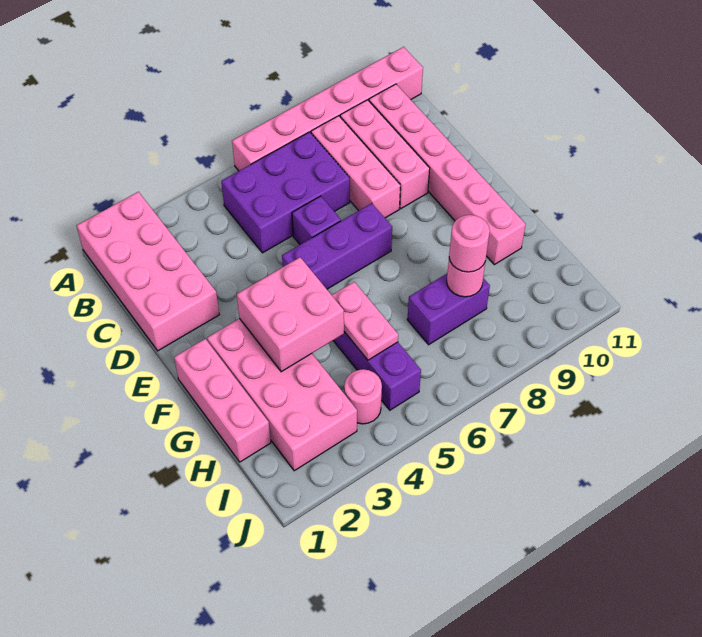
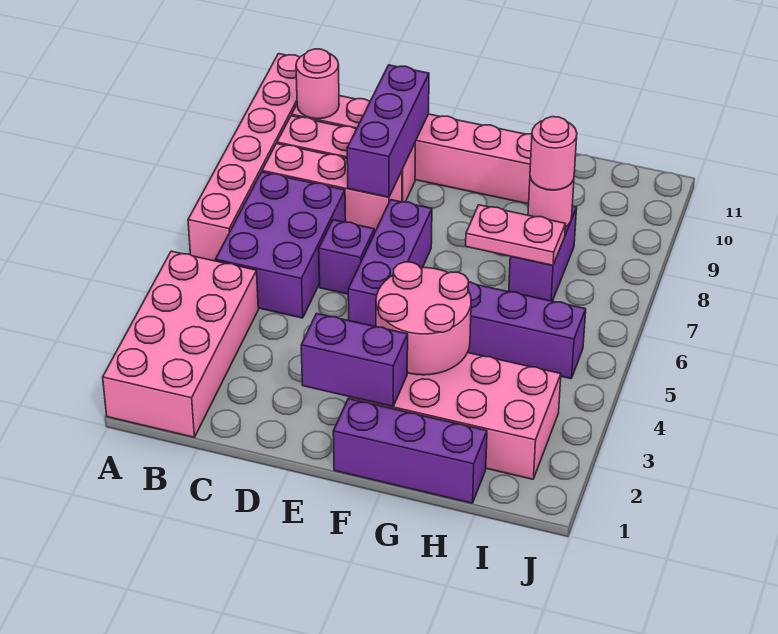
pink 2x4 brick [77,192,219,351] -> pink 2x4 brick turned to [103,251,258,437]
none -> purple 1x3 brick [347,65,429,197]
none -> purple 1x2 brick [301,313,408,407]
pink 1x3 brick [174,339,271,462] -> purple 1x3 brick [333,399,487,503]
pink 2x2 brick [237,257,344,372] -> pink 2x2 round brick [376,262,471,375]
pink 1x2 plate [332,282,398,360] -> pink 1x2 plate moved to [466,205,565,265]
pink 1x1 round brick [344,369,382,424] -> pink 1x1 round brick moved to [296,49,339,119]

